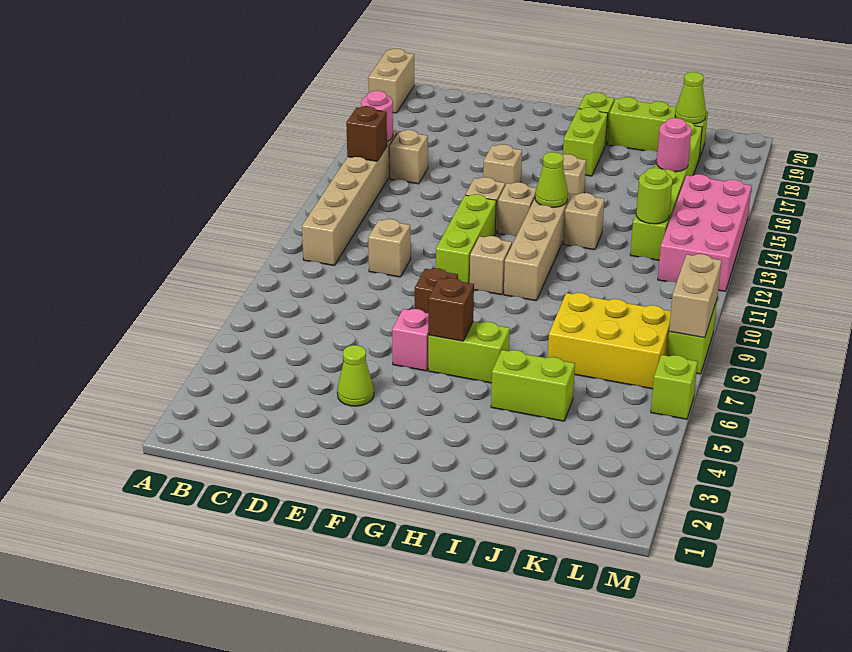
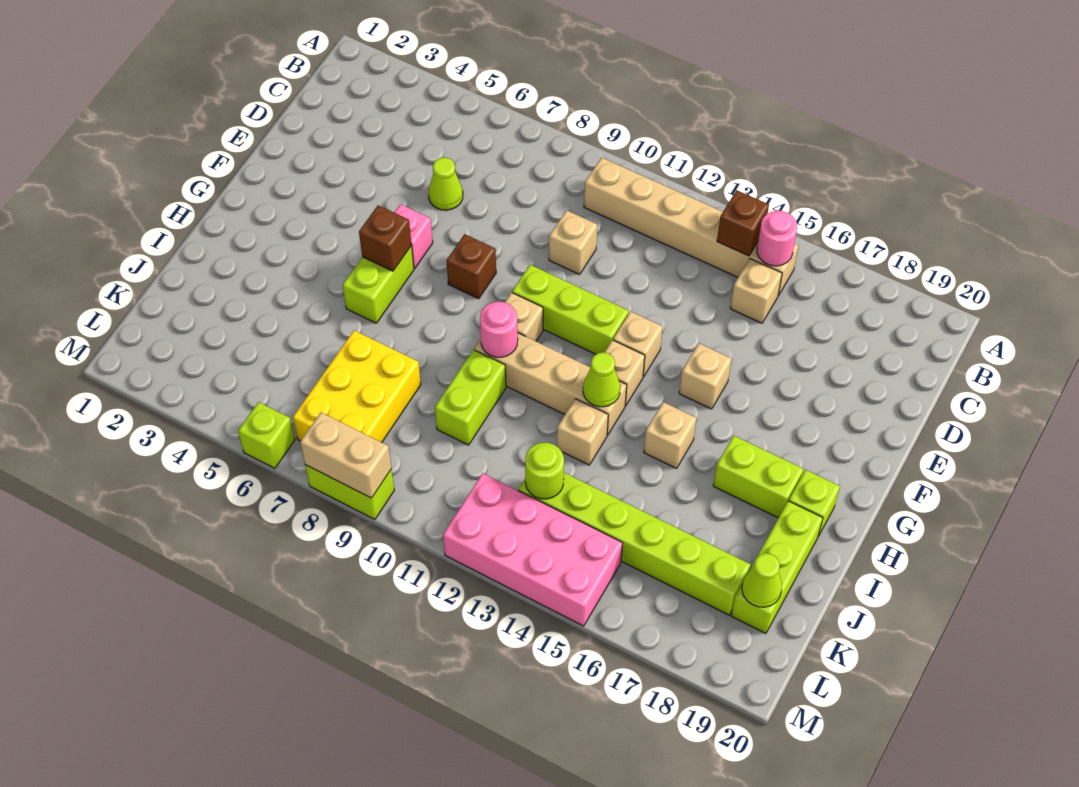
tan 1x2 brick [368,49,414,113] -> none
lime 1x1 cone [337,345,374,406] -> lime 1x1 cone moved to [428,157,463,210]
lime 1x2 brick [491,350,575,421] -> lime 1x2 brick moved to [435,350,506,445]
pink 1x1 round brick [657,118,691,172] -> pink 1x1 round brick moved to [480,302,518,357]

